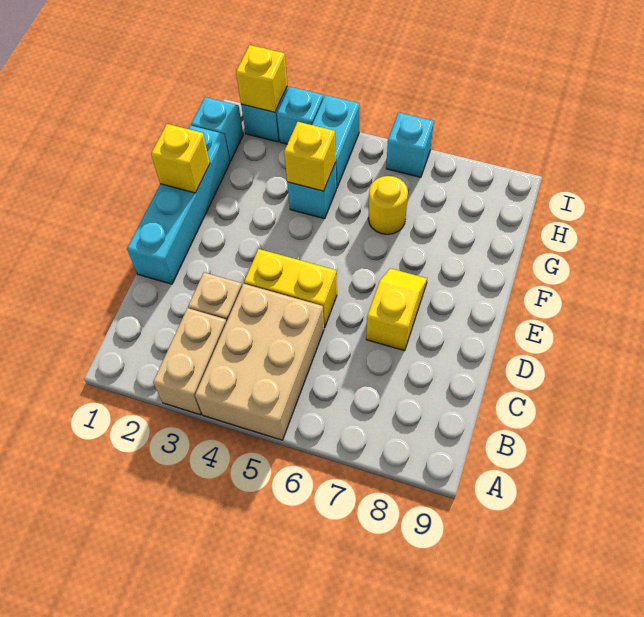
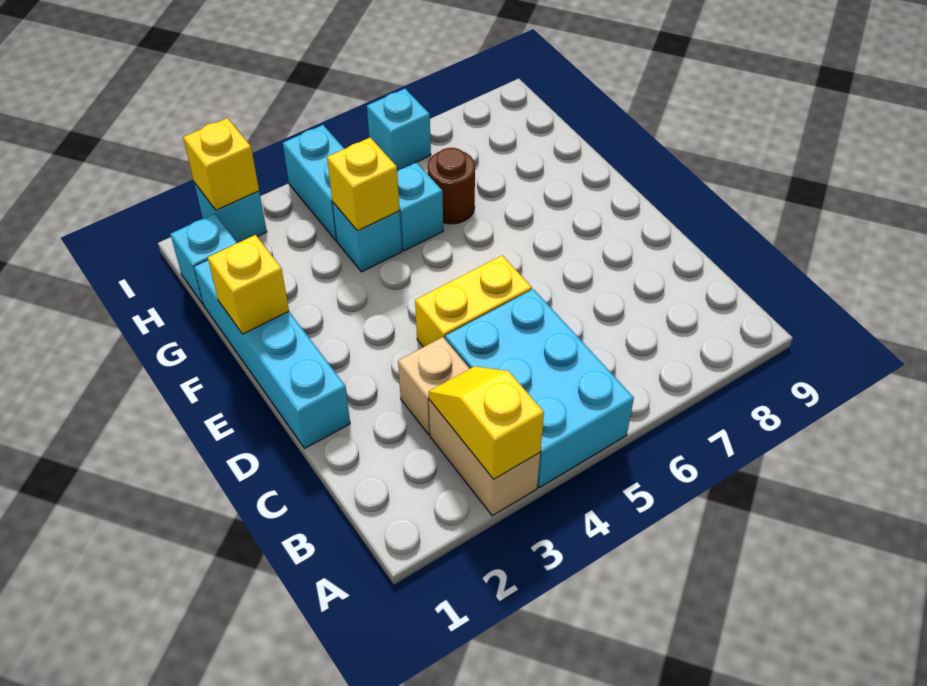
tan 2x3 brick [195,284,324,440] -> cyan 2x3 brick [445,289,634,487]
yellow 1x2 slope [366,268,427,351] -> yellow 1x2 slope moved to [429,366,544,479]
yellow 1x1 round brick [368,176,408,234] -> brown 1x1 round brick [428,148,475,224]
cyan 1x1 brick [277,87,323,144] -> cyan 1x1 brick moved to [397,162,443,251]

